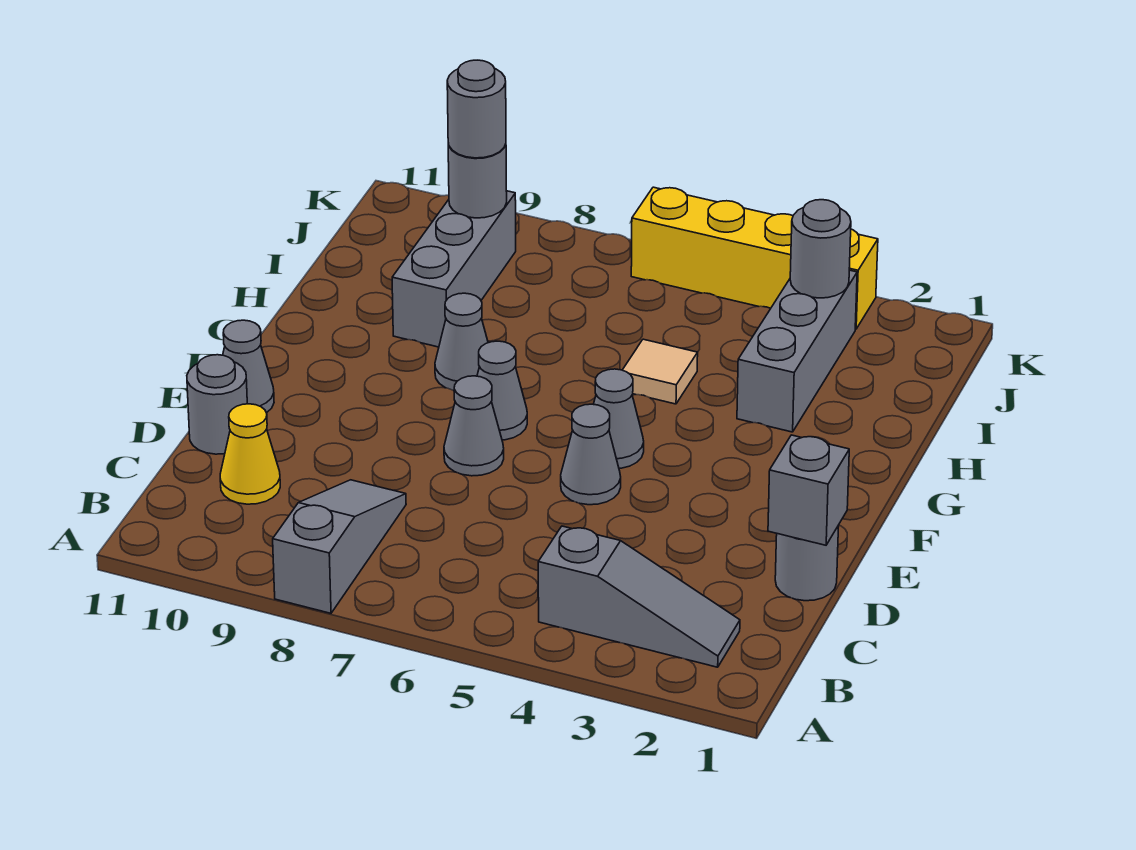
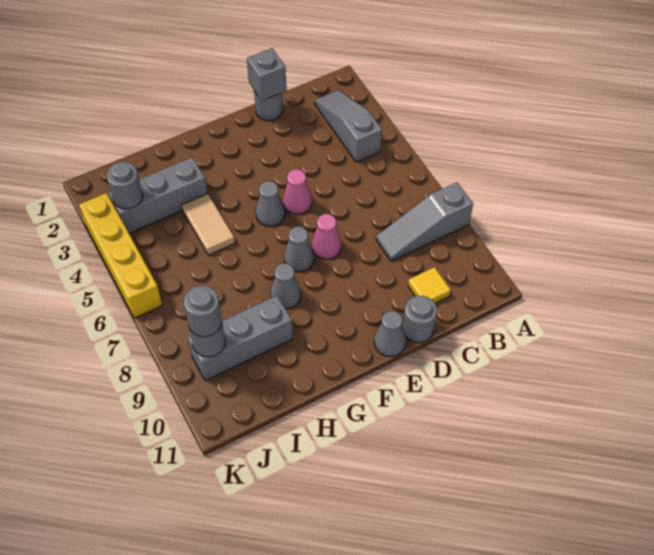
yellow 1x1 cone [220,404,280,504] -> yellow 1x1 tile [408,267,451,303]
grey 1x1 cone [561,404,621,505] -> pink 1x1 cone [283,169,312,214]
grey 1x1 cone [444,376,504,476] -> pink 1x1 cone [312,214,341,259]
tan 1x1 tile [623,339,698,404] -> tan 1x2 tile [182,194,235,255]

